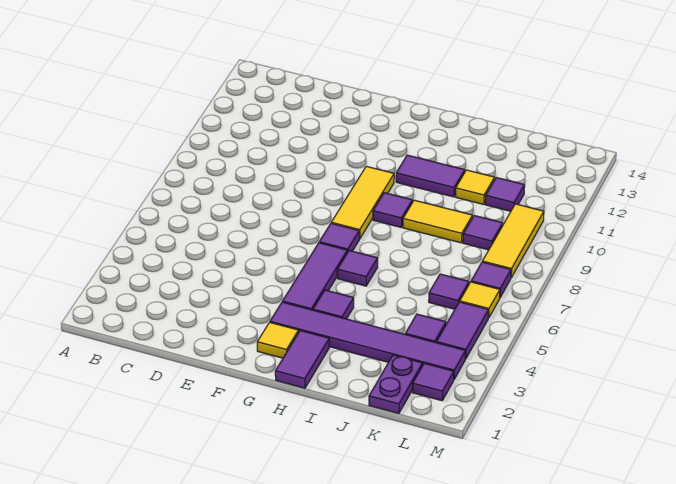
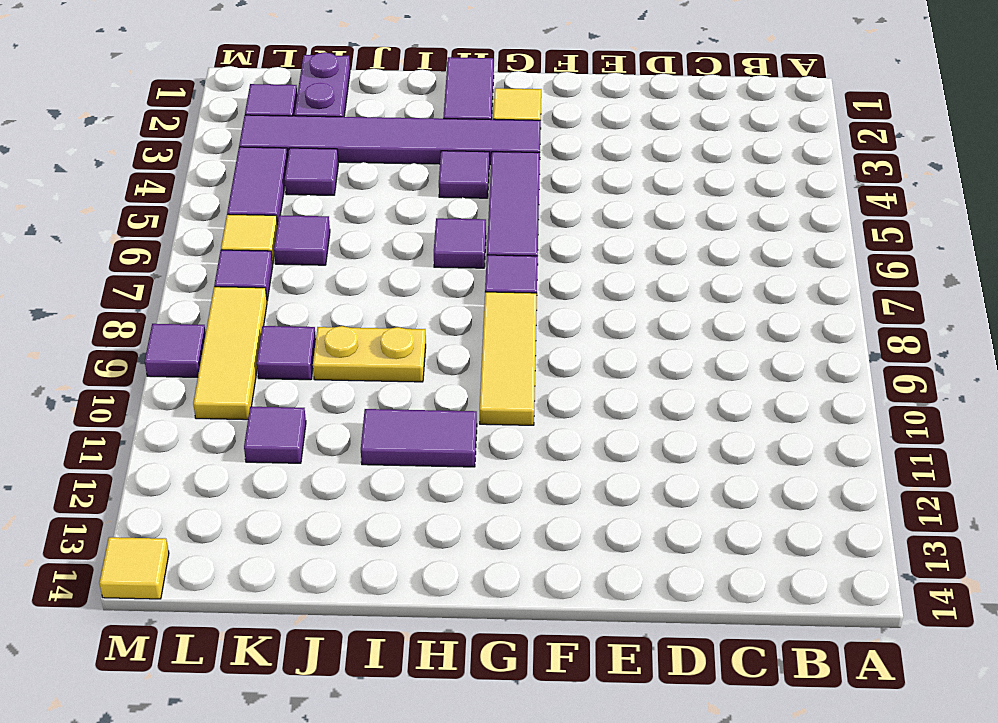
purple 1x1 tile [373,193,413,227] -> purple 1x1 tile moved to [145,324,206,377]
yellow 1x2 tile [403,200,473,243] -> yellow 1x2 plate [313,326,426,382]
yellow 1x1 tile [456,170,495,204] -> yellow 1x1 tile moved to [99,537,169,599]

